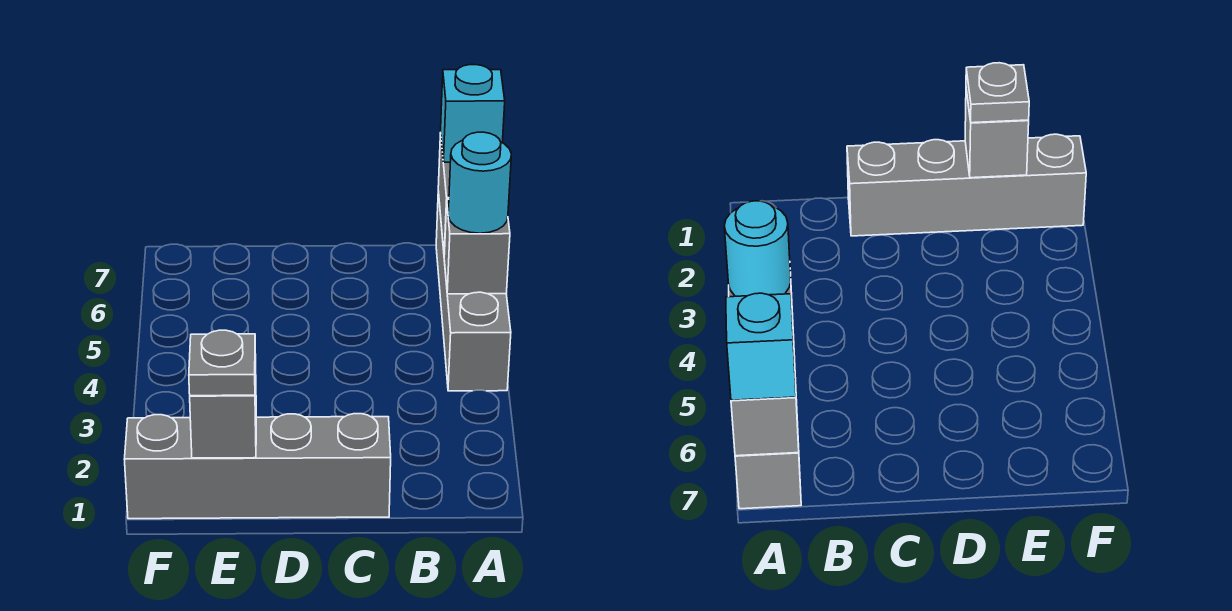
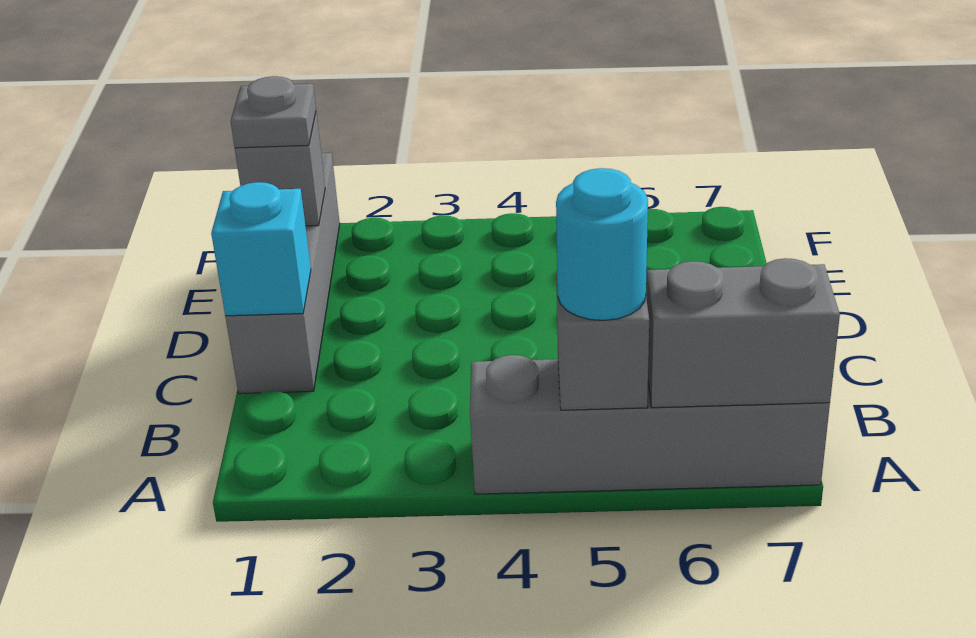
cyan 1x1 brick [441,65,505,162] -> cyan 1x1 brick moved to [211,182,311,316]

